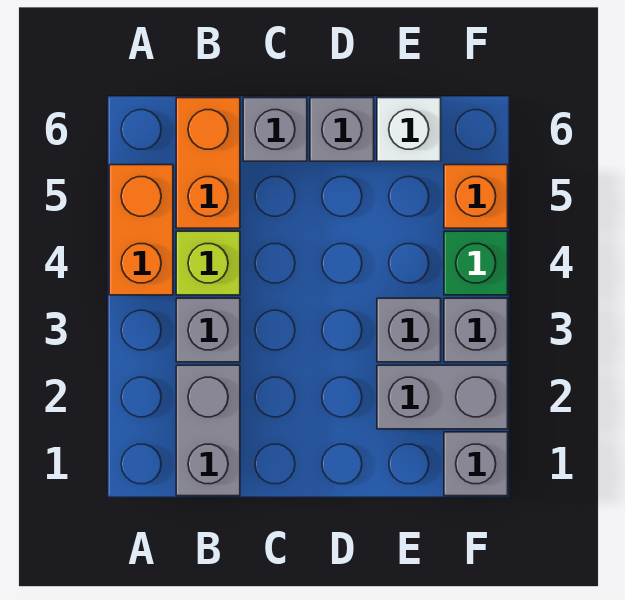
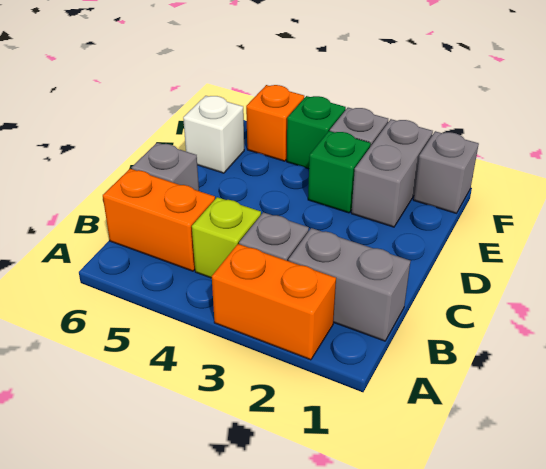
orange 1x2 brick [109,165,173,295] -> orange 1x2 brick moved to [212,244,336,360]
grey 1x1 brick [310,98,374,161] -> none
grey 1x1 brick [377,298,441,362] -> green 1x1 brick [308,131,371,213]

